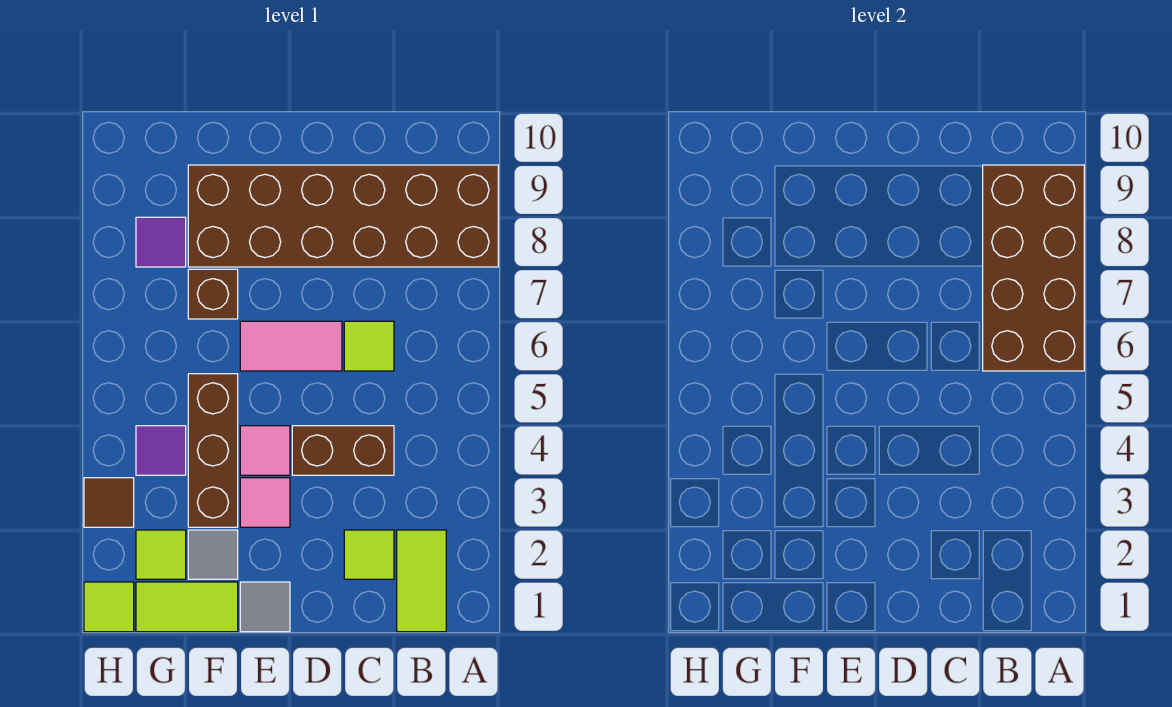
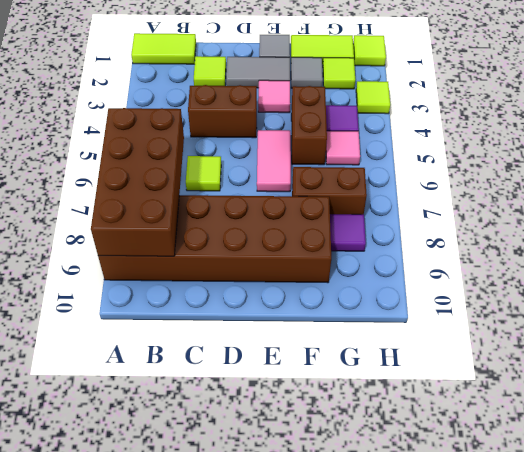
lime 1x2 tile [397,530,446,632] -> lime 1x2 tile turned to [131,33,196,64]
none -> grey 1x2 tile [226,57,290,88]
pink 1x2 tile [240,321,342,371] -> pink 1x2 tile turned to [257,130,291,192]
pink 1x1 tile [240,426,290,475] -> pink 1x1 tile moved to [326,131,360,165]
brown 1x3 brick [188,374,238,527] -> brown 1x2 brick [291,86,327,165]
brown 1x1 brick [188,269,238,319] -> brown 1x2 brick [292,167,367,215]
brown 1x1 tile [84,478,134,527] -> lime 1x1 tile [356,81,390,114]

